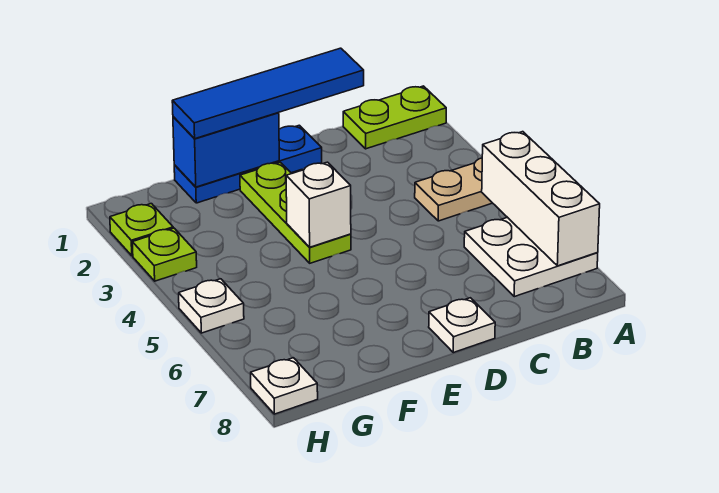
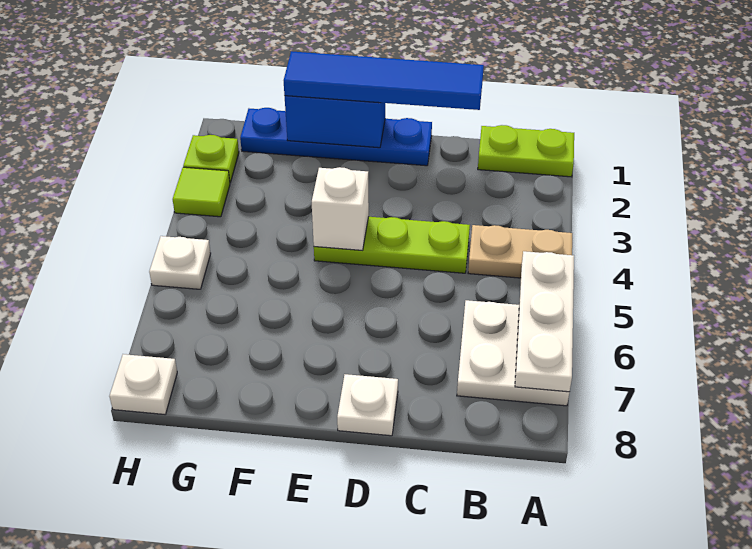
white 1x3 brick [482,132,600,266] -> white 1x3 plate [515,251,574,392]
blue 1x3 plate [174,125,322,203] -> blue 1x4 plate [240,108,432,166]
lime 1x3 plate [240,162,351,263] -> lime 1x3 plate turned to [314,217,470,273]
lime 1x1 plate [132,228,197,281] -> lime 1x1 tile [173,167,230,217]

